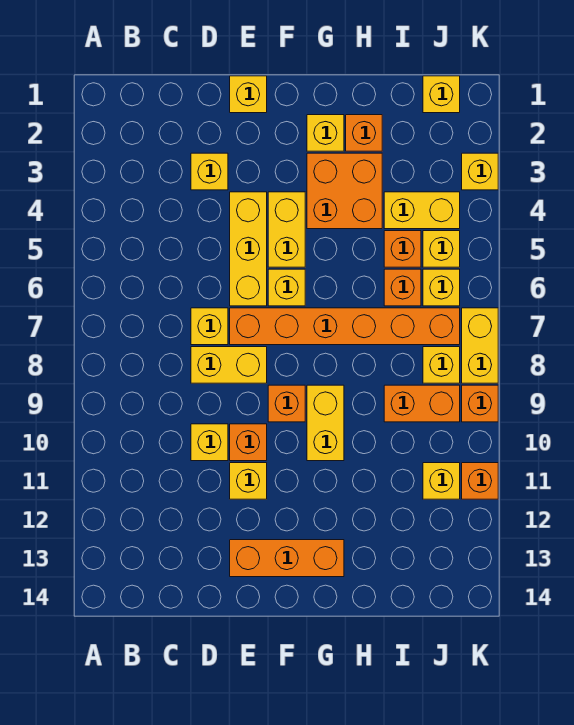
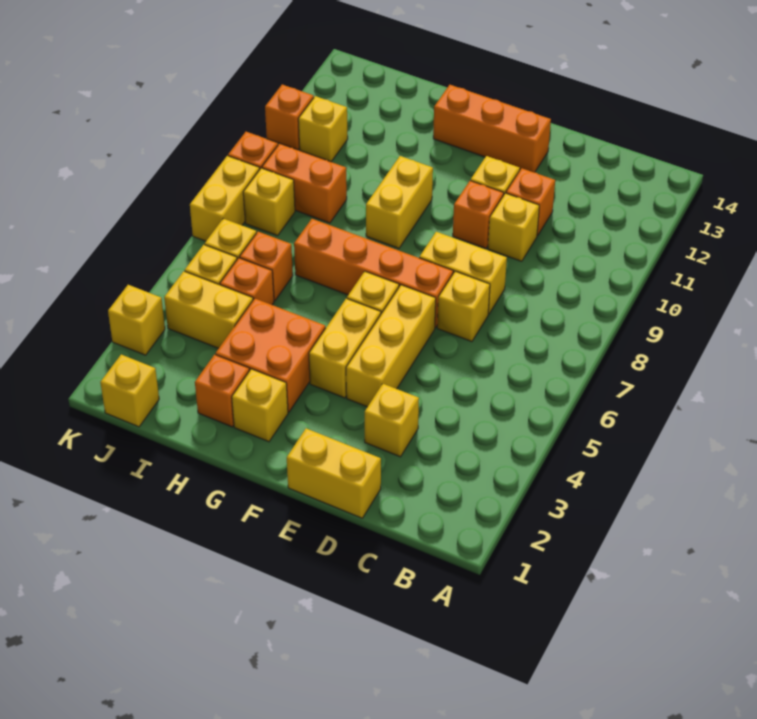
yellow 1x1 brick [230,76,267,113] -> yellow 1x2 brick [287,428,381,518]
orange 1x6 brick [230,308,460,345] -> orange 1x4 brick [294,219,453,328]
orange 1x1 brick [268,385,305,422] -> orange 1x1 brick moved to [506,168,555,236]

